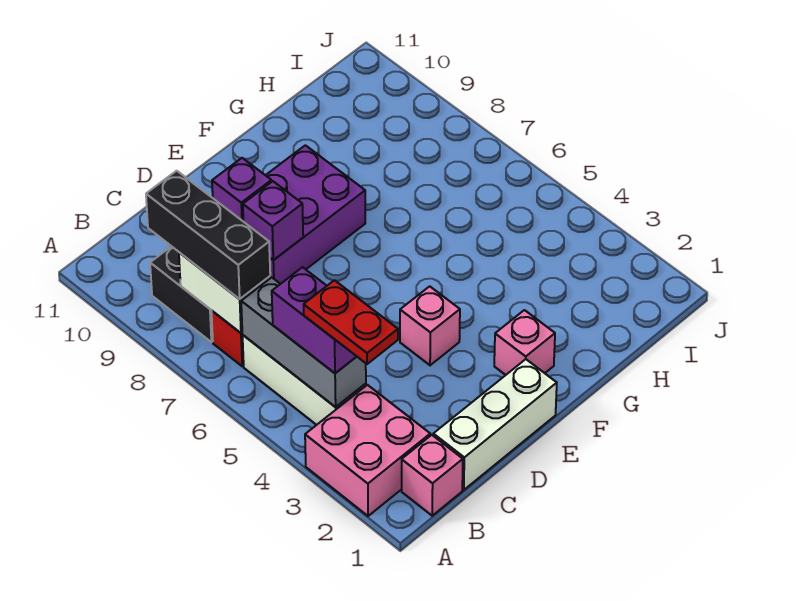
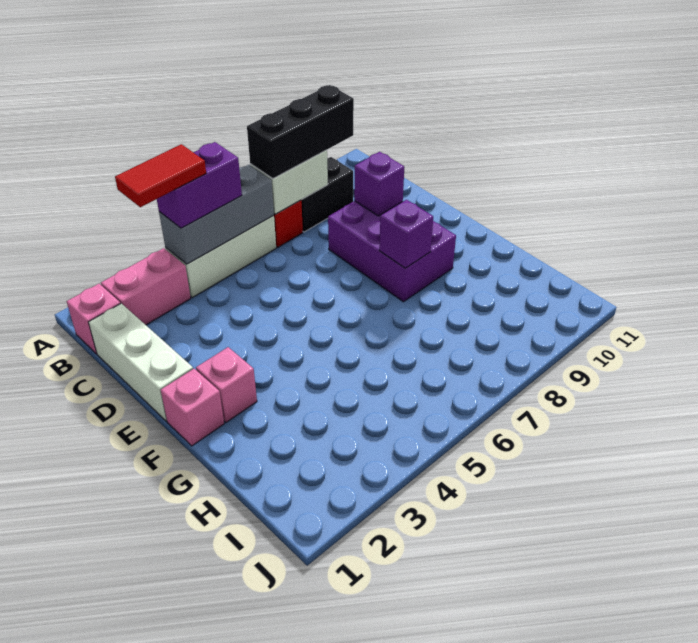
pink 2x2 brick [305,385,430,516] -> pink 1x2 brick [101,248,191,325]
red 1x2 plate [304,280,398,364] -> red 1x2 tile [115,144,206,207]
purple 1x1 brick [243,181,303,260] -> purple 1x1 brick moved to [379,200,433,268]
pink 1x1 brick [400,286,460,365] -> pink 1x1 brick moved to [161,369,224,446]

